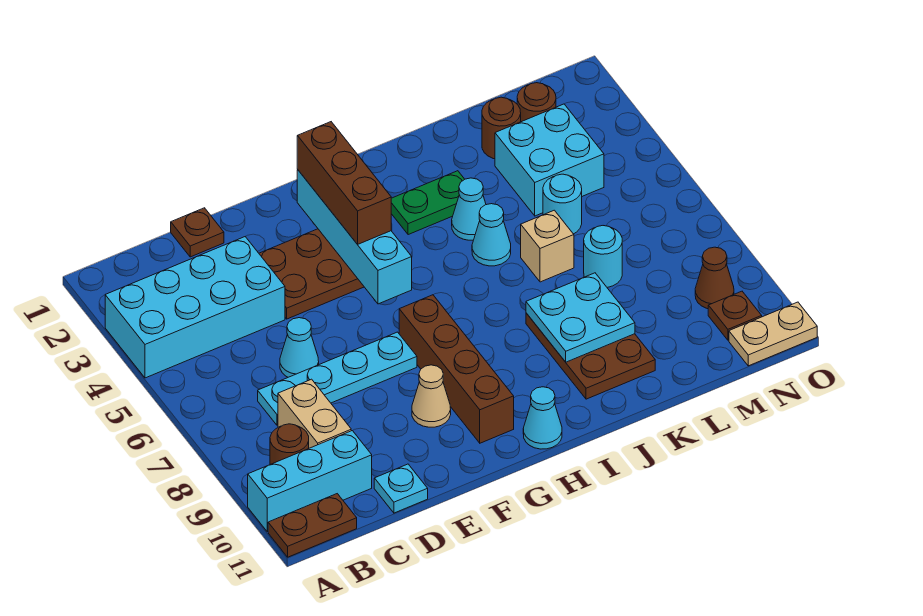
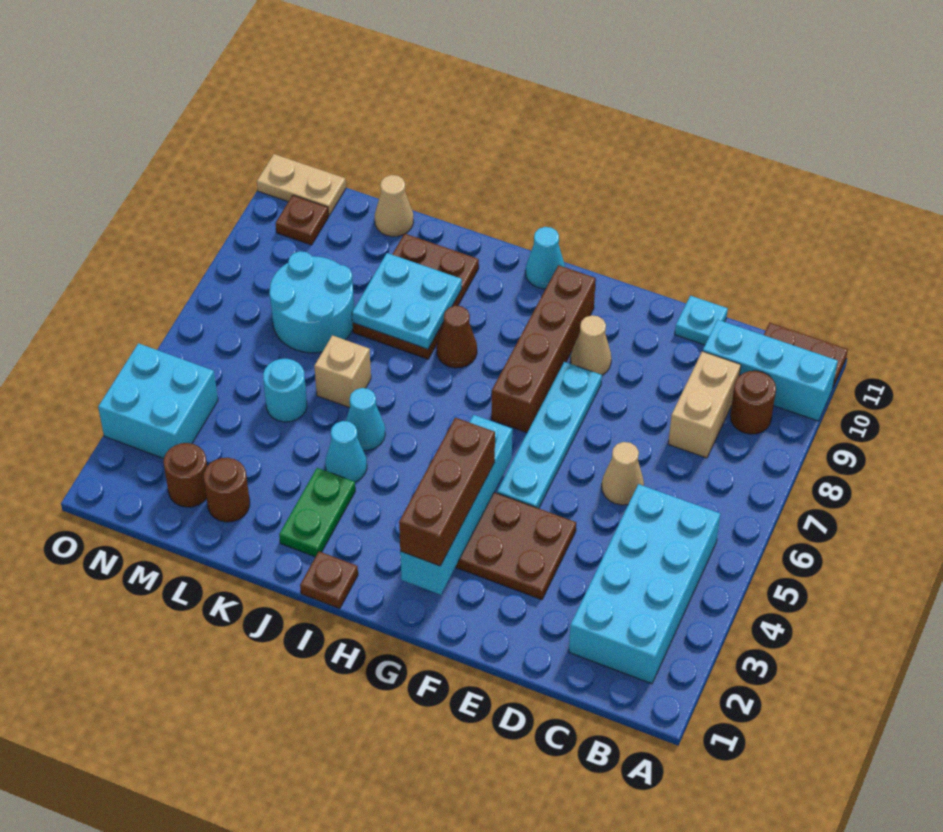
cyan 2x4 brick [105,237,285,378] -> cyan 2x4 brick turned to [569,484,720,684]
cyan 1x4 plate [258,332,417,425] -> cyan 1x4 plate turned to [497,362,602,508]
brown 1x1 plate [171,208,224,257] -> brown 1x1 plate moved to [300,552,358,609]
cyan 1x1 cone [280,318,319,377] -> tan 1x1 cone [602,442,644,505]
green 1x2 plate [391,171,465,235] -> green 1x2 plate turned to [279,468,355,557]
cyan 2x2 brick [495,104,604,216] -> cyan 2x2 brick moved to [98,343,218,459]
cyan 1x1 round brick [584,226,622,287] -> cyan 2x2 round brick [269,251,354,353]
none -> tan 1x1 cone [375,175,414,237]
brown 1x1 cone [695,247,734,309] -> brown 1x1 cone moved to [437,306,477,368]

